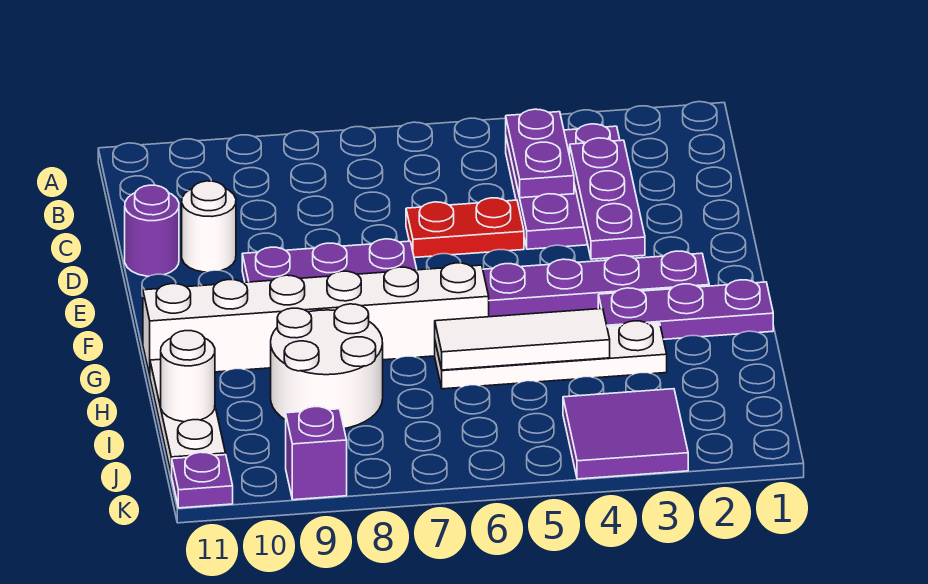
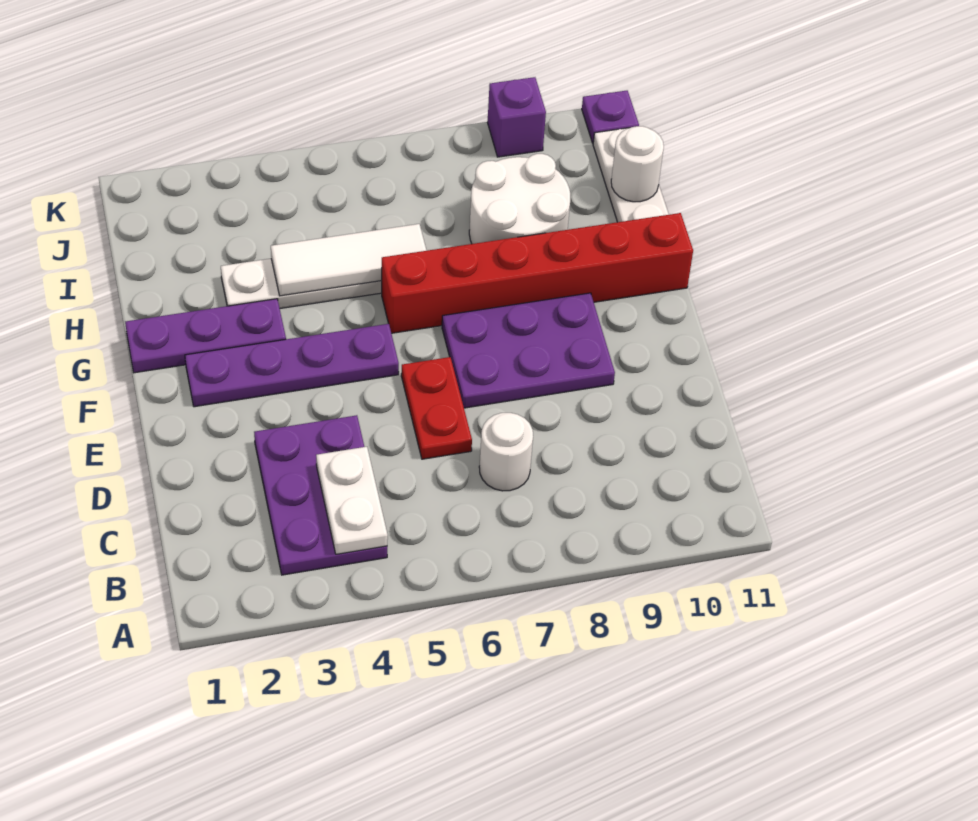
purple 1x2 plate [506,109,574,198] -> white 1x2 plate [316,447,388,554]
purple 1x3 plate [570,138,645,259] -> none
red 1x2 plate [406,198,524,258] -> red 1x2 plate turned to [401,357,472,459]
white 1x1 round brick [182,181,236,272] -> white 1x1 round brick moved to [479,413,533,491]
purple 1x1 round brick [125,185,179,276] -> none
white 1x6 brick [143,263,489,375] -> red 1x6 brick [382,213,693,333]
purple 2x2 tile [563,389,688,479] -> none

